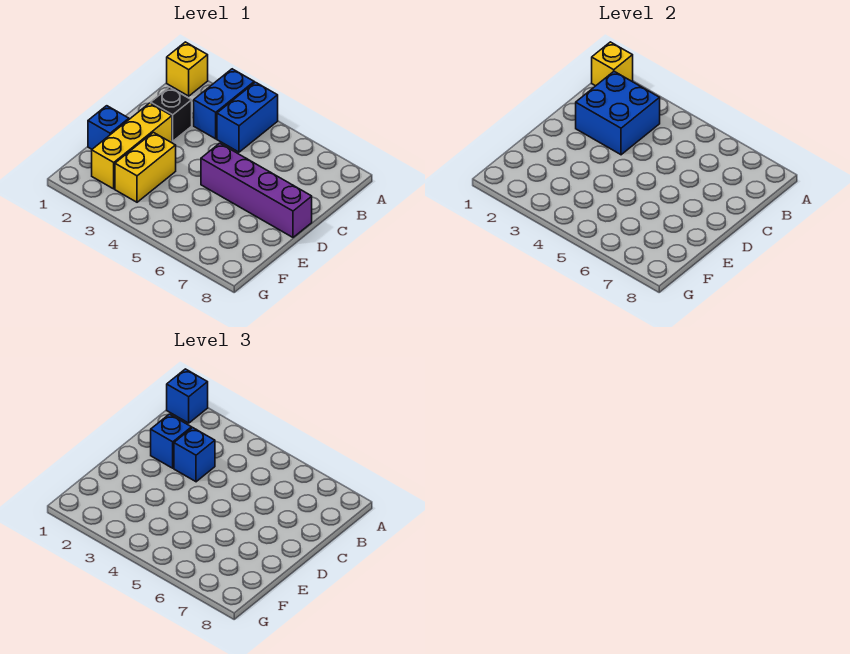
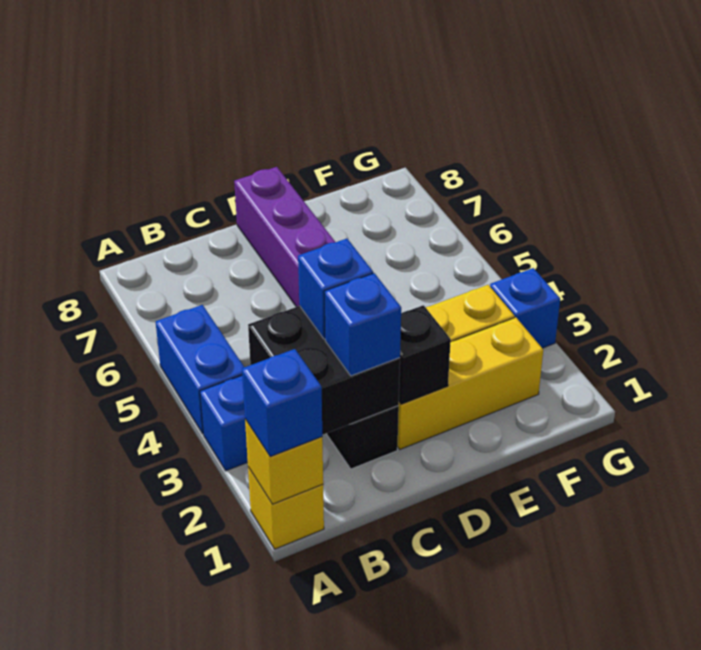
blue 1x2 brick [217,82,278,152] -> blue 1x2 brick turned to [156,305,244,434]
blue 2x2 brick [576,71,660,155] -> black 2x2 brick [248,306,400,435]
none -> black 1x1 brick [399,305,451,404]
blue 1x1 brick [88,106,129,149] -> blue 1x1 brick moved to [490,268,560,348]

